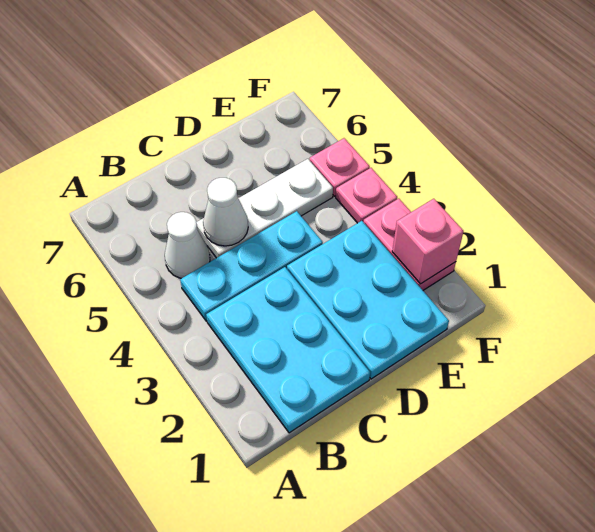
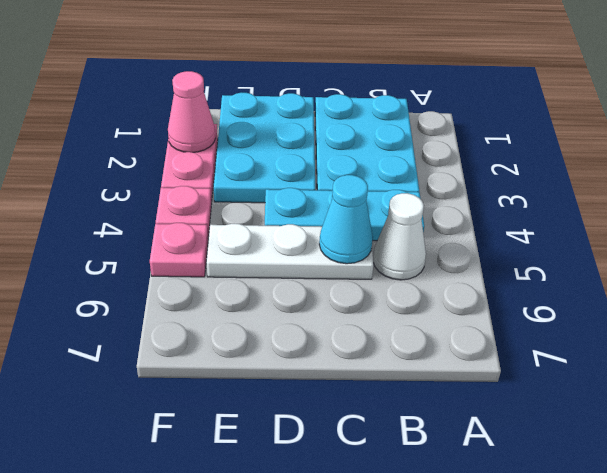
white 1x1 cone [203,178,248,246] -> cyan 1x1 cone [319,175,373,264]
pink 1x1 brick [392,199,464,284] -> pink 1x1 cone [168,71,216,152]

